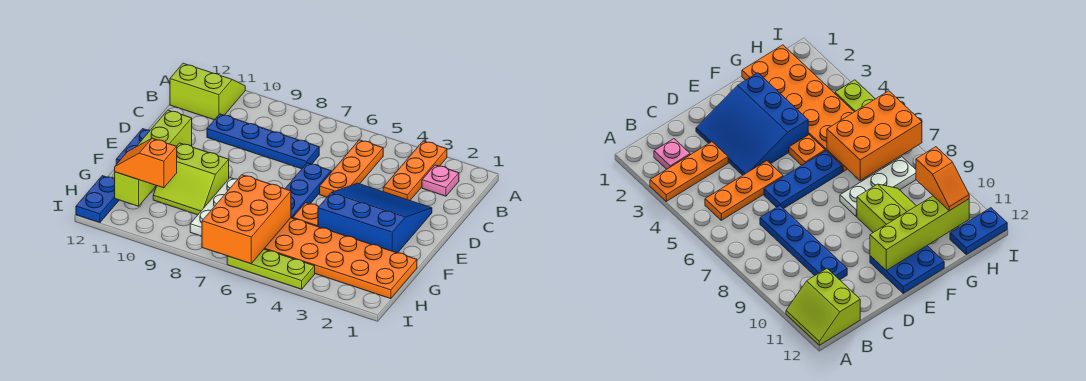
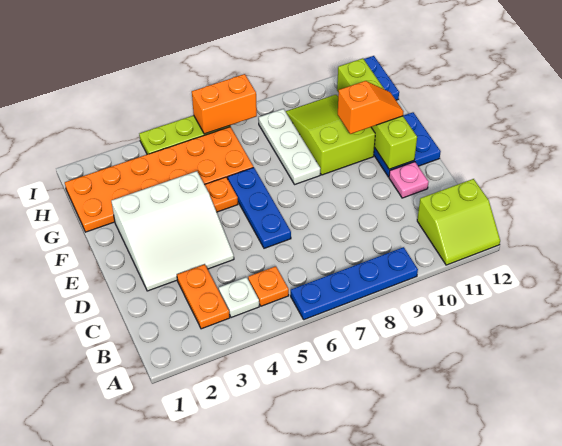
orange 1x3 plate [383,141,447,200] -> orange 1x2 plate [177,264,230,329]
pink 1x1 plate [422,165,459,196] -> pink 1x1 plate moved to [389,162,428,198]
none -> white 1x1 plate [219,277,259,318]
orange 1x3 plate [320,140,383,197] -> orange 1x1 plate [248,266,289,306]
blue 1x4 plate [207,114,319,169] -> blue 1x4 plate moved to [291,247,418,320]
blue 3x3 slope [318,183,432,253] -> white 3x3 slope [111,171,234,291]
lime 2x2 slope [153,143,229,215] -> lime 2x3 slope [286,95,375,175]
orange 2x3 brick [202,175,291,264] -> orange 1x2 brick [192,74,257,134]
orange 1x2 slope [115,138,177,188] -> orange 1x2 slope moved to [338,81,404,134]

